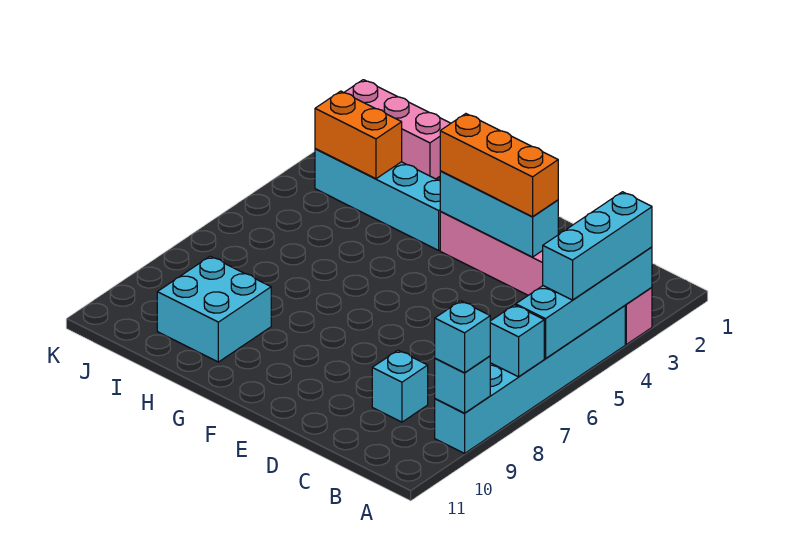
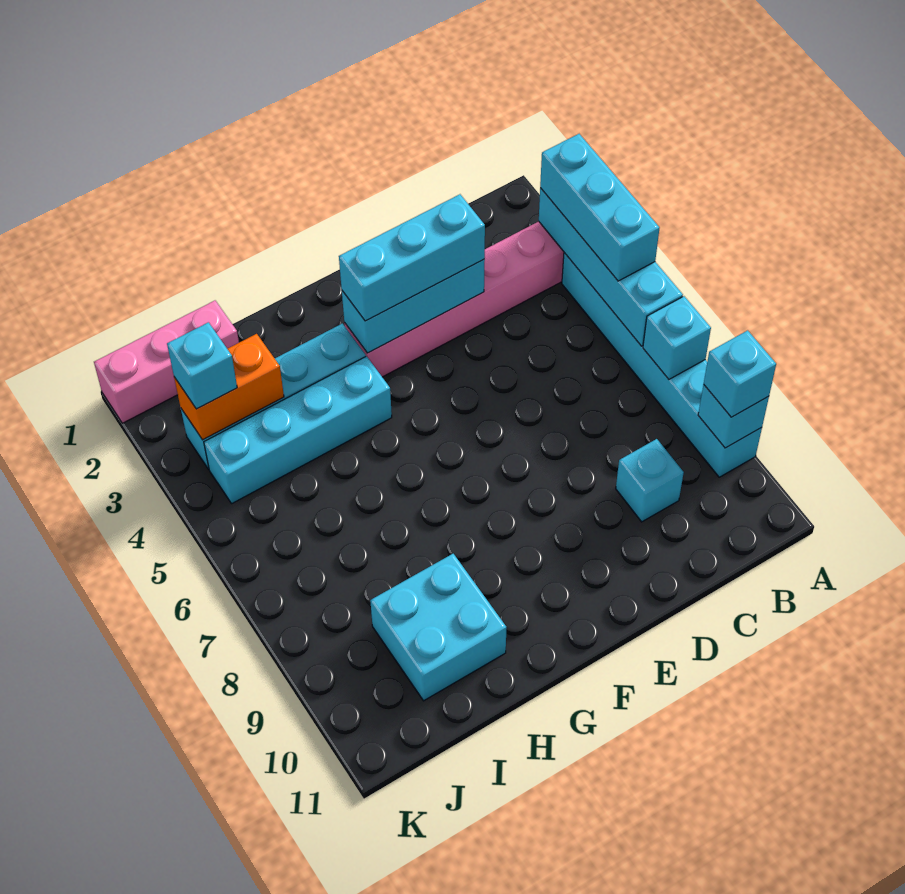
orange 1x3 brick [440,114,558,217] -> cyan 1x3 brick [339,194,485,321]
none -> cyan 1x4 brick [204,356,392,503]
none -> cyan 1x1 brick [167,322,237,409]

